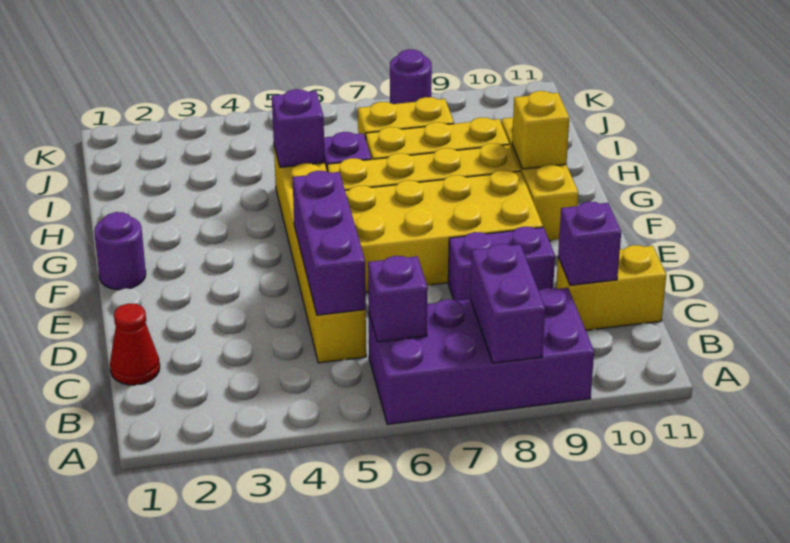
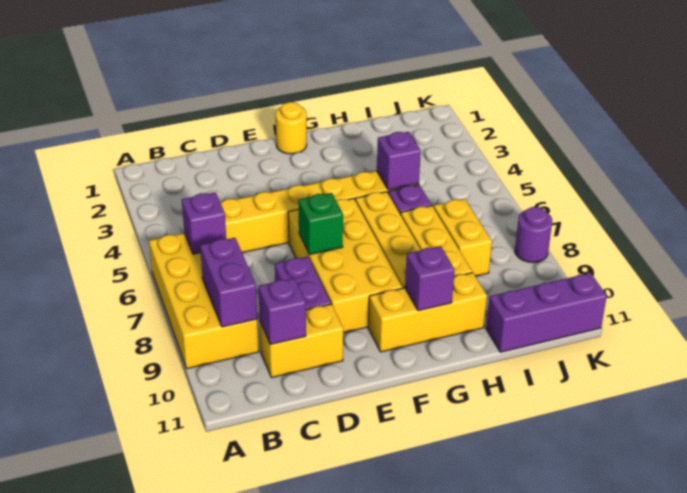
purple 2x4 brick [369,288,594,424] -> yellow 2x4 brick [149,233,259,369]
purple 1x2 brick [470,244,545,363] -> purple 1x2 brick turned to [200,238,257,327]
red 1x1 cone [110,303,160,385] -> none
purple 1x3 brick [292,171,366,315] -> purple 1x3 brick moved to [486,273,607,352]
yellow 1x2 brick [556,245,666,330] -> yellow 1x2 brick turned to [260,304,343,378]
none -> green 1x1 brick [298,193,343,255]
purple 1x1 round brick [94,212,146,290] -> yellow 1x1 round brick [275,102,307,154]
yellow 1x1 brick [512,91,569,169] -> purple 1x1 brick [405,246,454,311]

